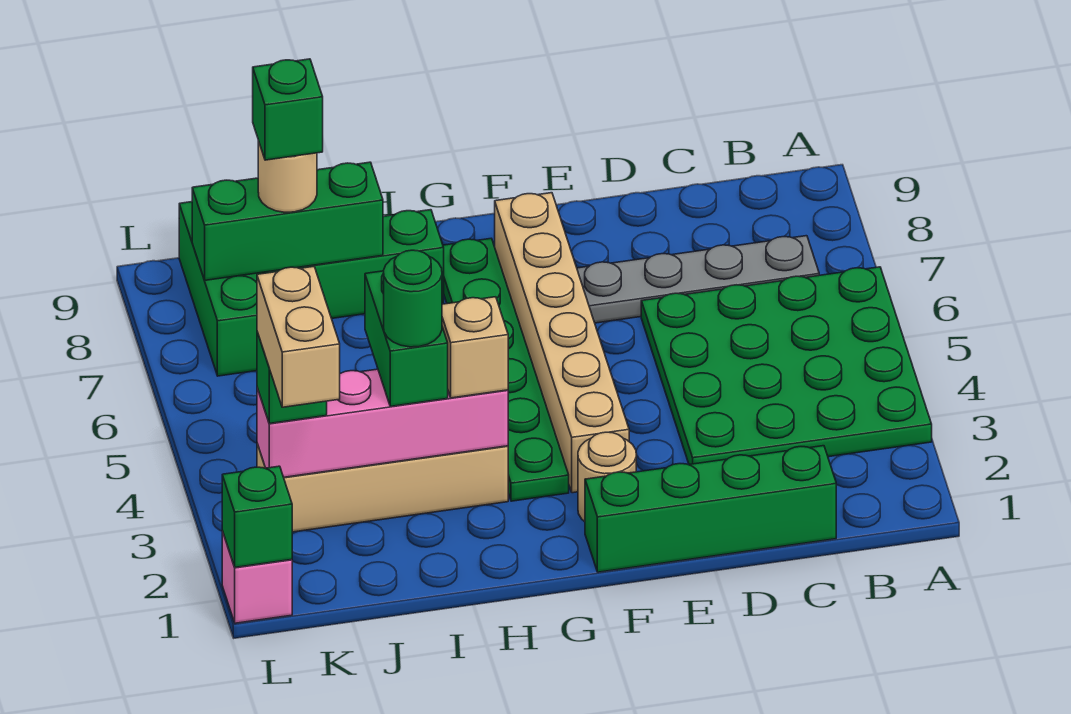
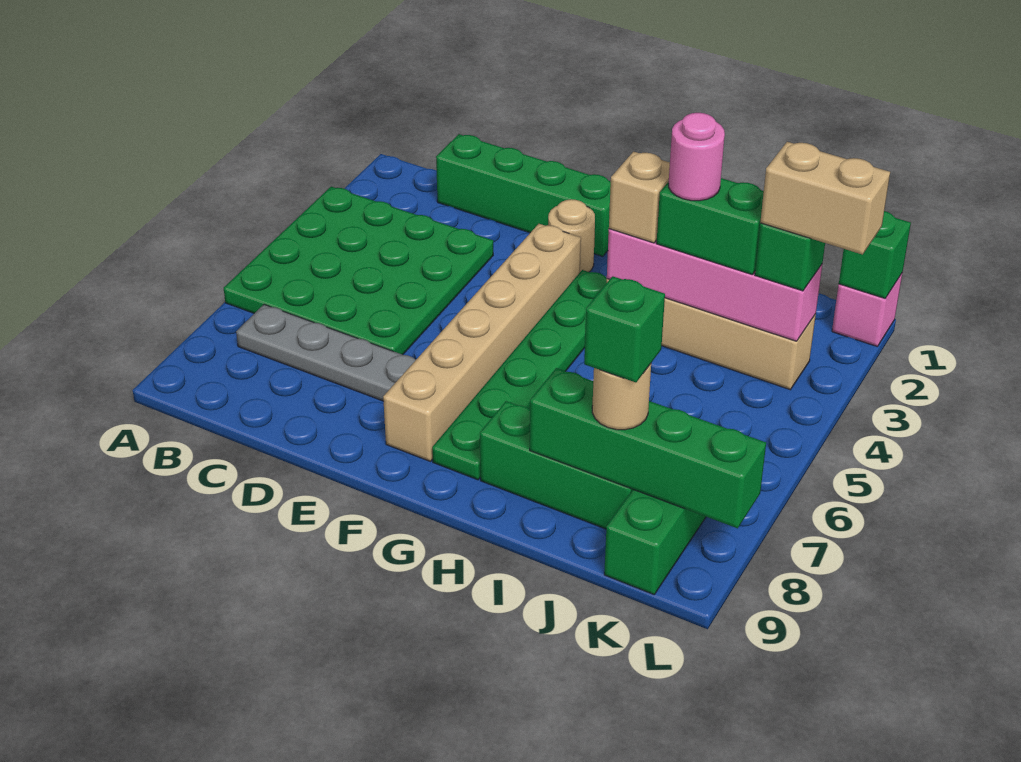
green 1x2 brick [365,271,448,406] -> green 1x2 brick turned to [657,178,764,274]
green 1x1 round brick [384,250,442,347] -> pink 1x1 round brick [669,113,725,201]
green 1x3 brick [192,162,383,280] -> green 1x4 brick [530,368,766,528]
tan 1x2 brick [257,267,340,407] -> tan 1x2 brick turned to [760,142,890,254]

